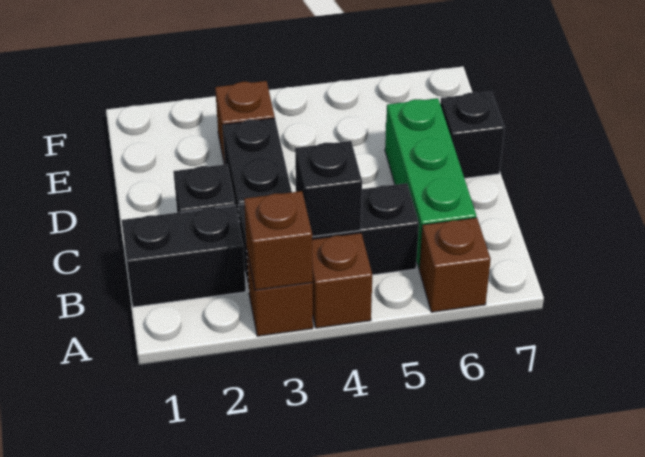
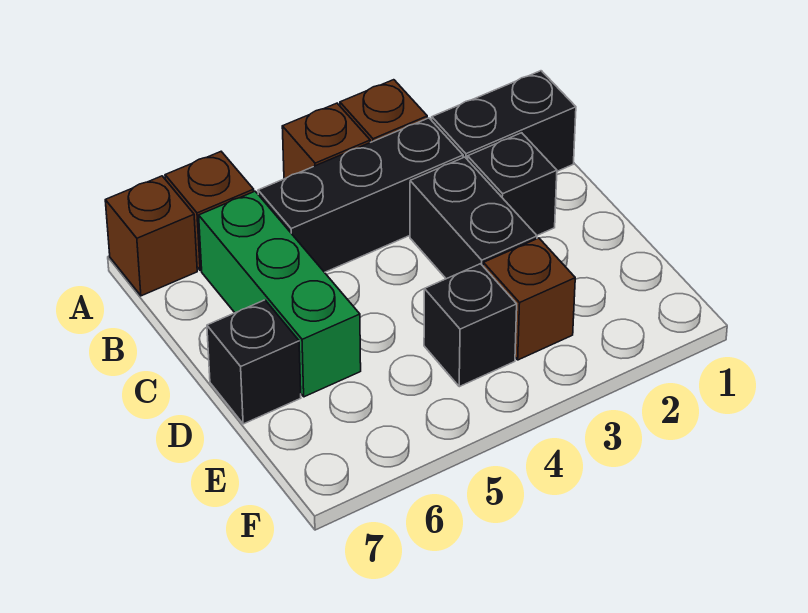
brown 1x1 brick [244,191,313,290] -> brown 1x1 brick moved to [105,176,197,296]
black 1x1 brick [295,141,362,237] -> black 1x1 brick moved to [424,264,517,387]

